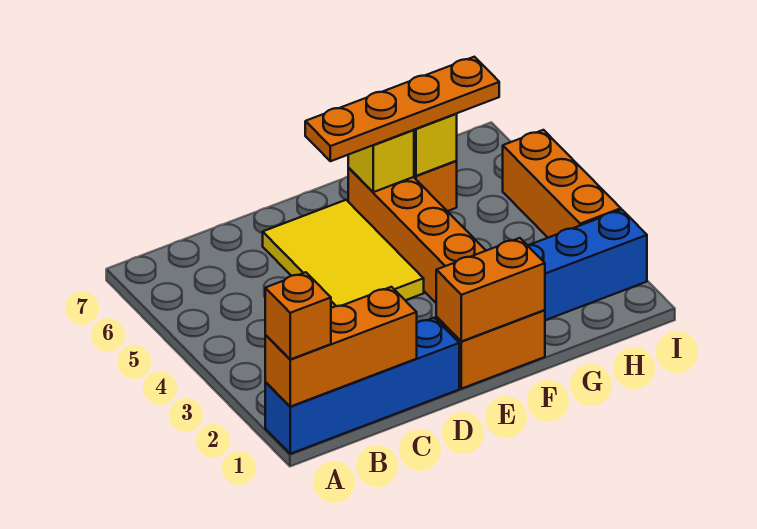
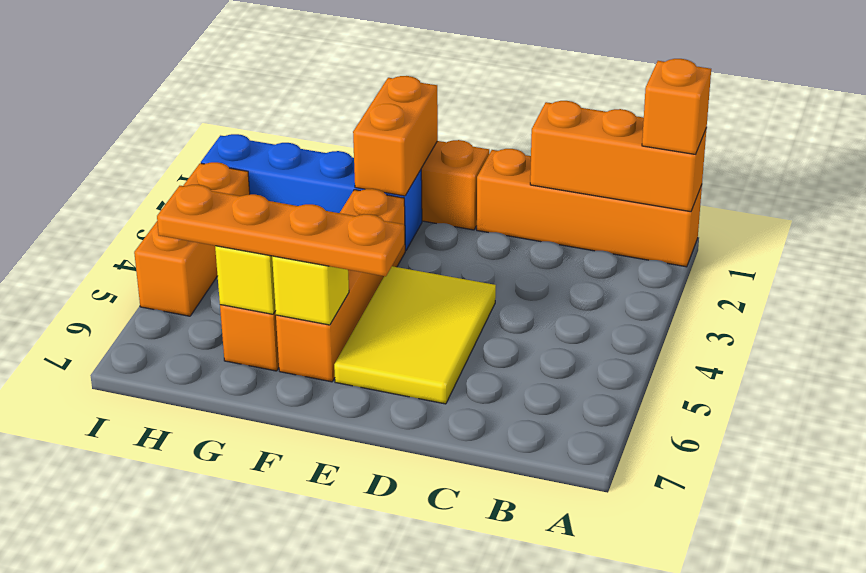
blue 1x4 brick [265,318,459,454] -> orange 1x4 brick [477,149,702,267]
orange 1x2 brick [436,238,545,341] -> orange 1x2 brick turned to [353,76,438,196]

